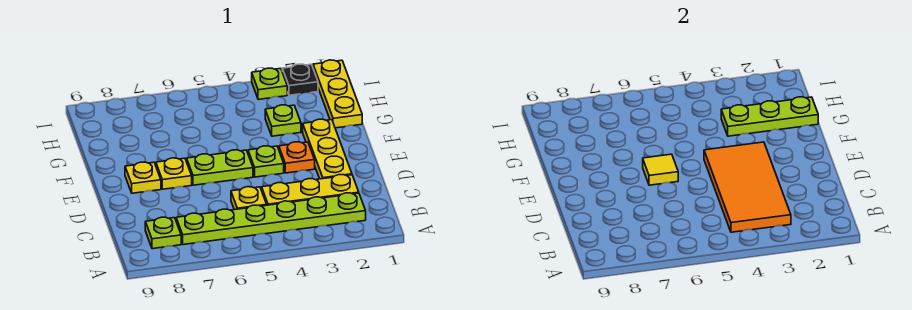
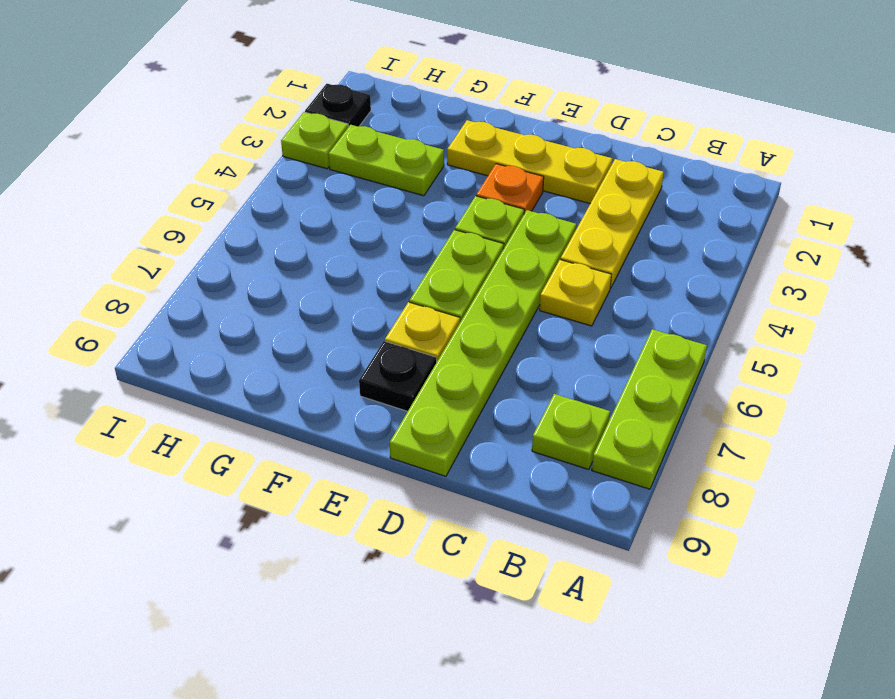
lime 1x6 plate [176,193,366,245] -> lime 1x6 plate moved to [390,210,576,476]
orange 2x4 tile [704,142,791,232] -> none
yellow 1x1 tile [643,154,678,185] -> none
yellow 1x1 plate [125,162,161,193] -> black 1x1 plate [359,341,437,411]
yellow 1x3 plate [313,60,362,128] -> none
lime 1x3 plate [721,97,818,136] -> lime 1x3 plate moved to [592,329,707,489]
lime 1x1 plate [265,105,301,136] -> lime 1x2 plate [329,125,444,196]

